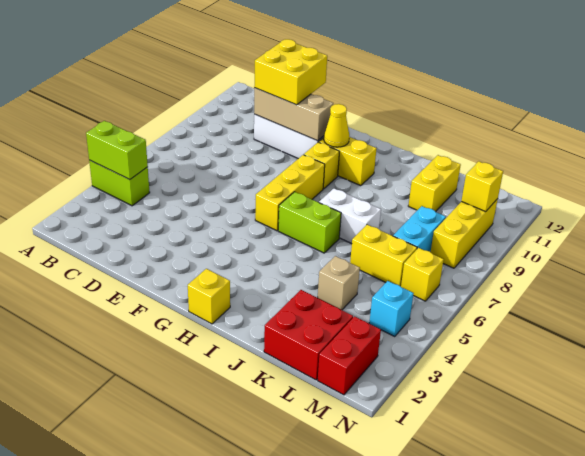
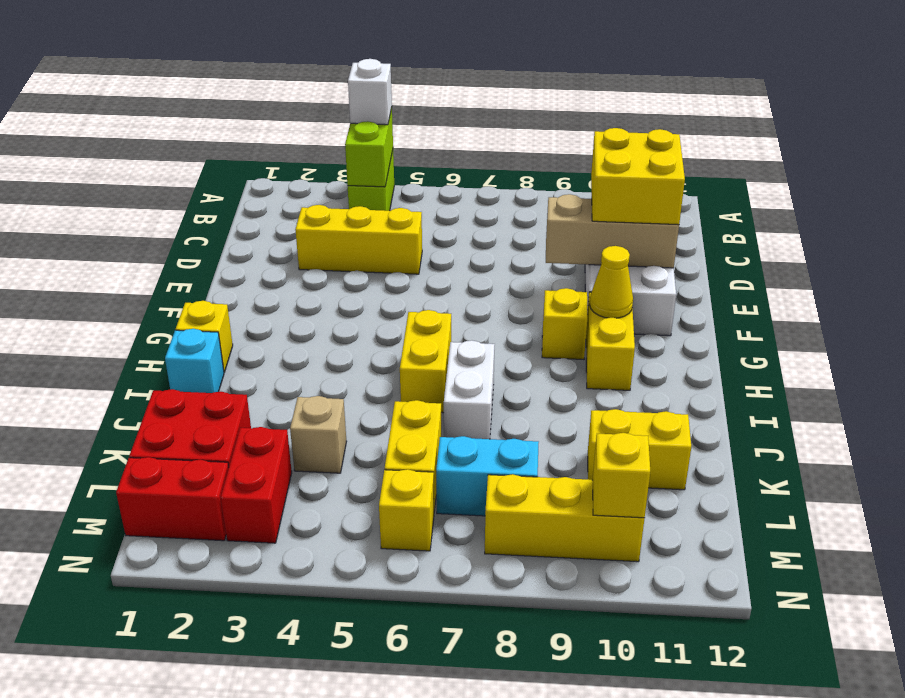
none -> white 1x1 brick [348,59,392,125]
tan 1x3 brick [254,88,333,141] -> tan 1x3 brick turned to [546,194,679,268]
yellow 1x3 brick [255,155,325,231] -> yellow 1x3 brick moved to [295,205,422,274]
lime 1x2 brick [278,192,341,253] -> yellow 1x2 brick [400,310,451,413]
none -> red 1x2 brick [221,427,292,543]
cyan 1x1 brick [369,281,414,337] -> cyan 1x1 brick moved to [165,329,224,393]

